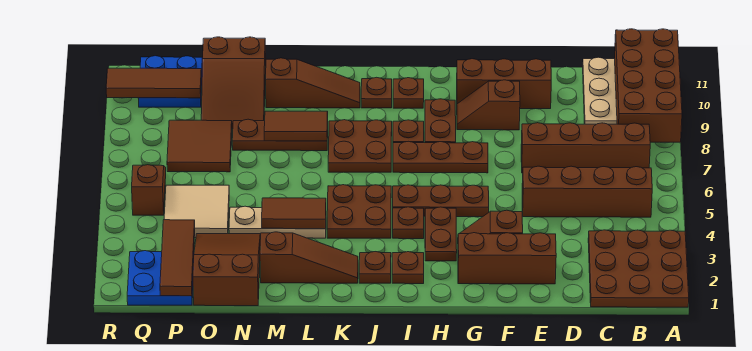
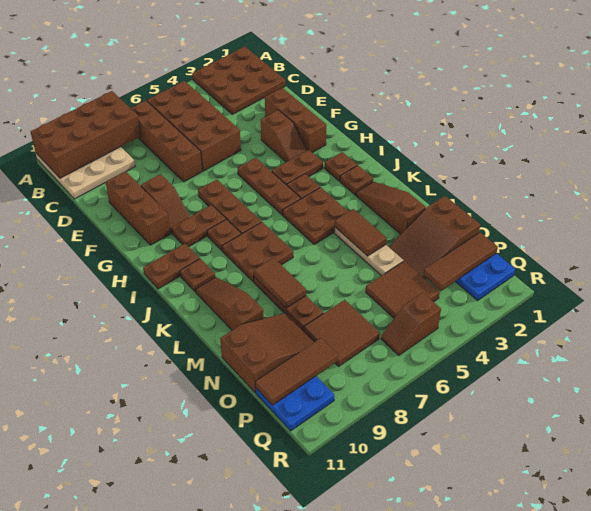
brown 1x4 brick [522,166,652,217] -> brown 2x4 brick [147,81,241,171]
brown 1x1 plate [393,78,424,108] -> brown 1x2 plate [143,244,200,289]
tan 2x2 tile [164,185,229,238] -> brown 2x2 tile [366,261,440,318]
brown 1x3 tile [106,68,201,98] -> brown 1x3 tile turned to [255,338,338,405]

